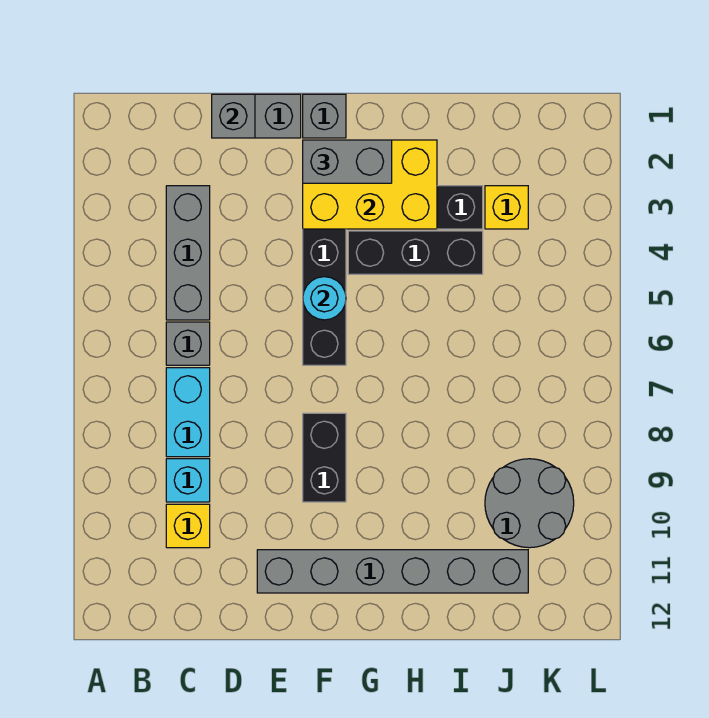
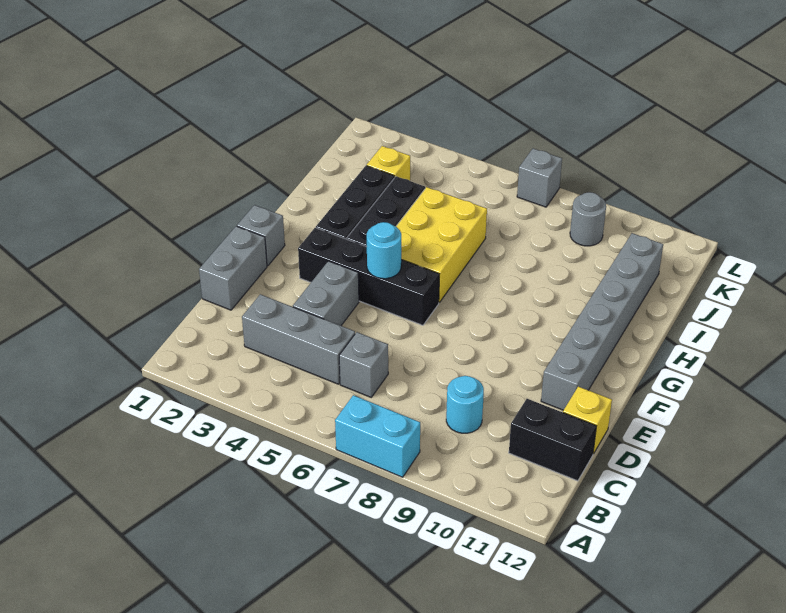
cyan 1x2 brick [166,368,210,457] -> cyan 1x2 brick moved to [335,395,420,477]
cyan 1x1 brick [166,459,210,502] -> cyan 1x1 round brick [446,376,484,433]
yellow 1x1 brick [166,504,210,548] -> yellow 1x1 brick moved to [563,387,612,454]
grey 1x1 brick [212,94,255,138] -> grey 1x1 brick moved to [517,149,562,207]
yellow 2x3 brick [303,140,437,229] -> yellow 2x3 brick moved to [396,187,487,302]
grey 1x2 brick [303,140,392,183] -> grey 1x2 brick moved to [293,261,359,326]
black 1x2 brick [303,413,346,502] -> black 1x2 brick moved to [509,399,596,481]
grey 2x2 round brick [485,459,574,548] -> grey 1x1 round brick [570,192,606,246]

